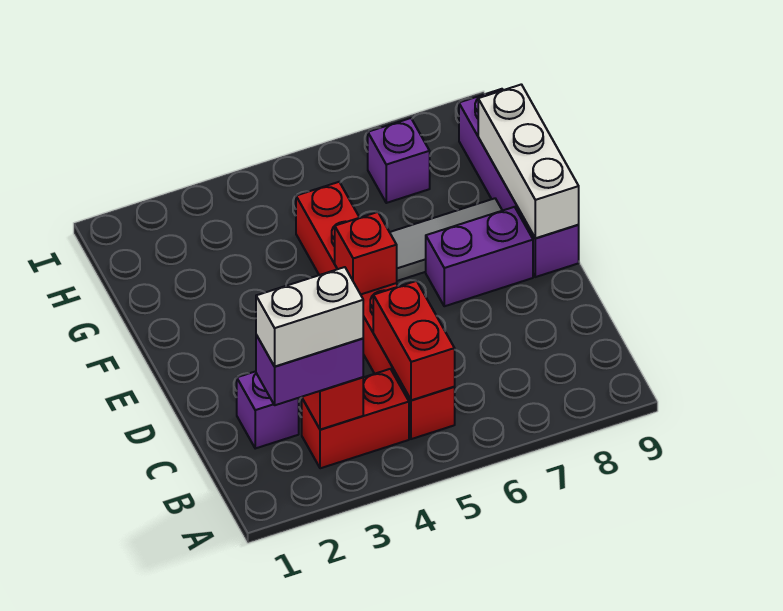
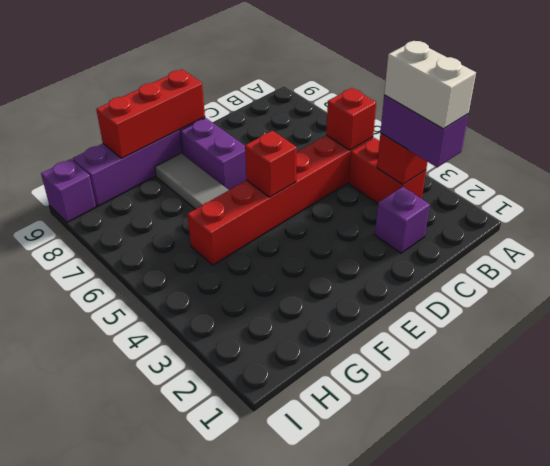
red 1x2 brick [373,281,455,400] -> red 1x1 brick [326,88,376,150]
white 1x3 brick [478,84,579,238] -> red 1x3 brick [96,70,205,158]
purple 1x1 brick [368,118,430,203] -> purple 1x1 brick moved to [41,159,96,222]

